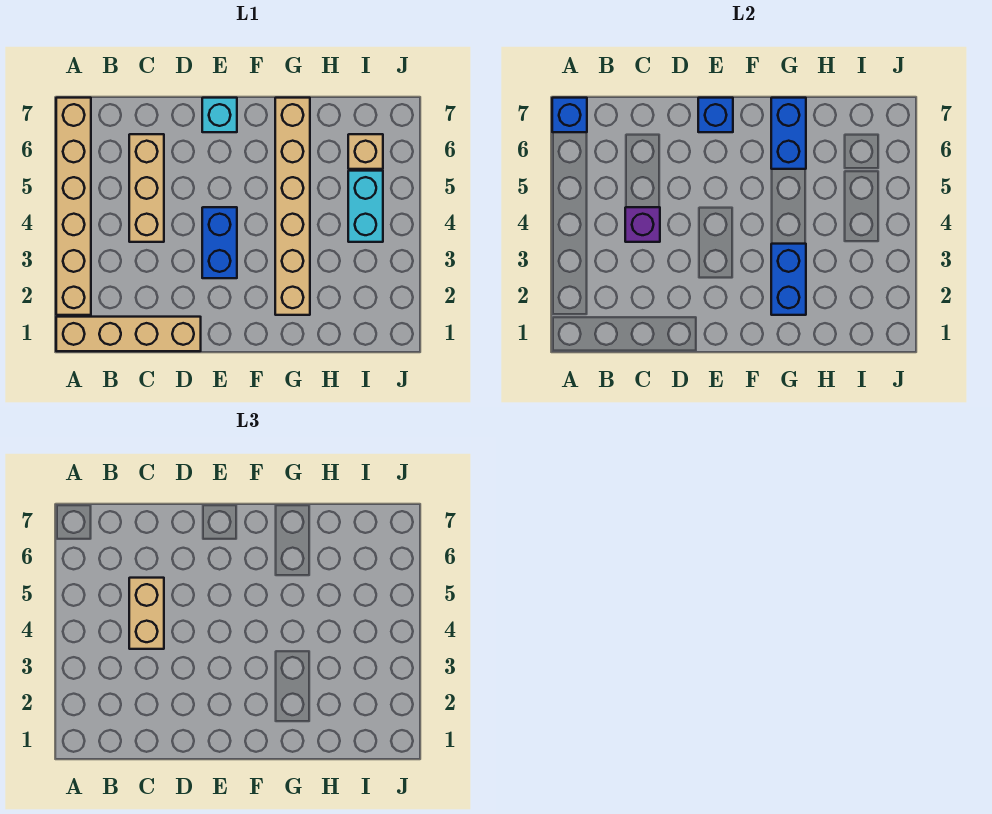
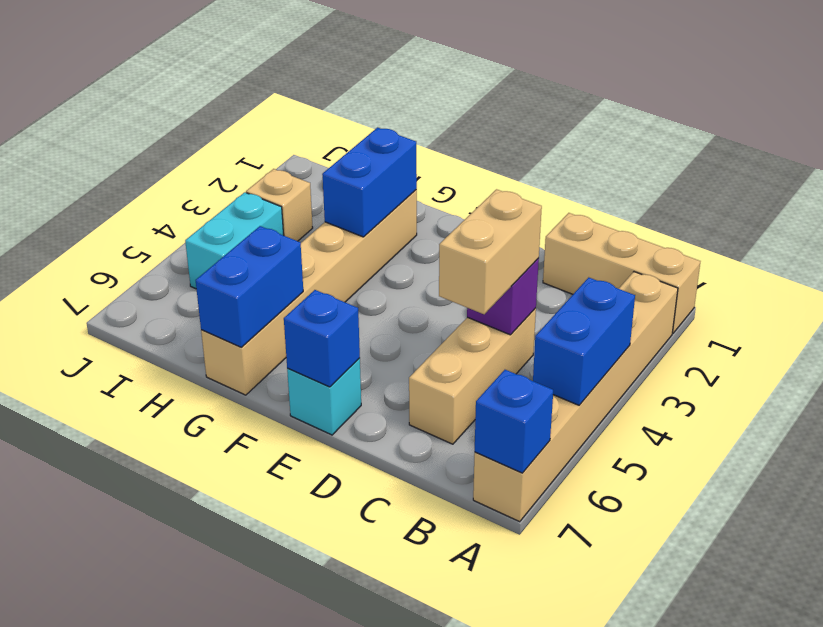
tan 1x4 brick [56,317,201,351] -> tan 1x3 brick [543,213,700,333]
blue 1x2 brick [202,207,237,278] -> blue 1x2 brick moved to [533,278,635,405]
tan 1x1 brick [348,134,383,169] -> tan 1x1 brick moved to [246,169,313,241]

